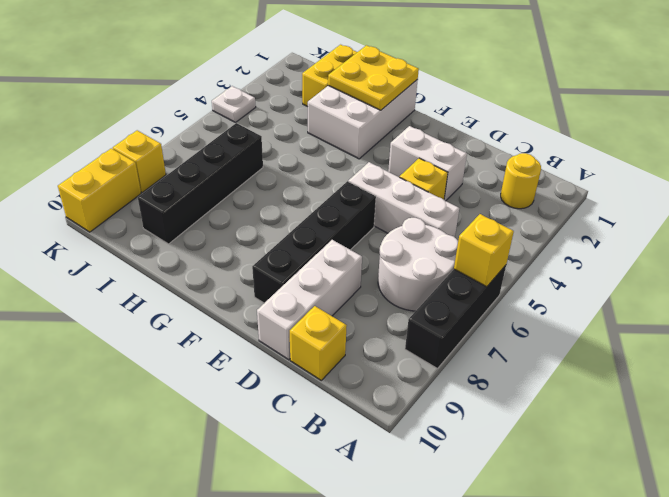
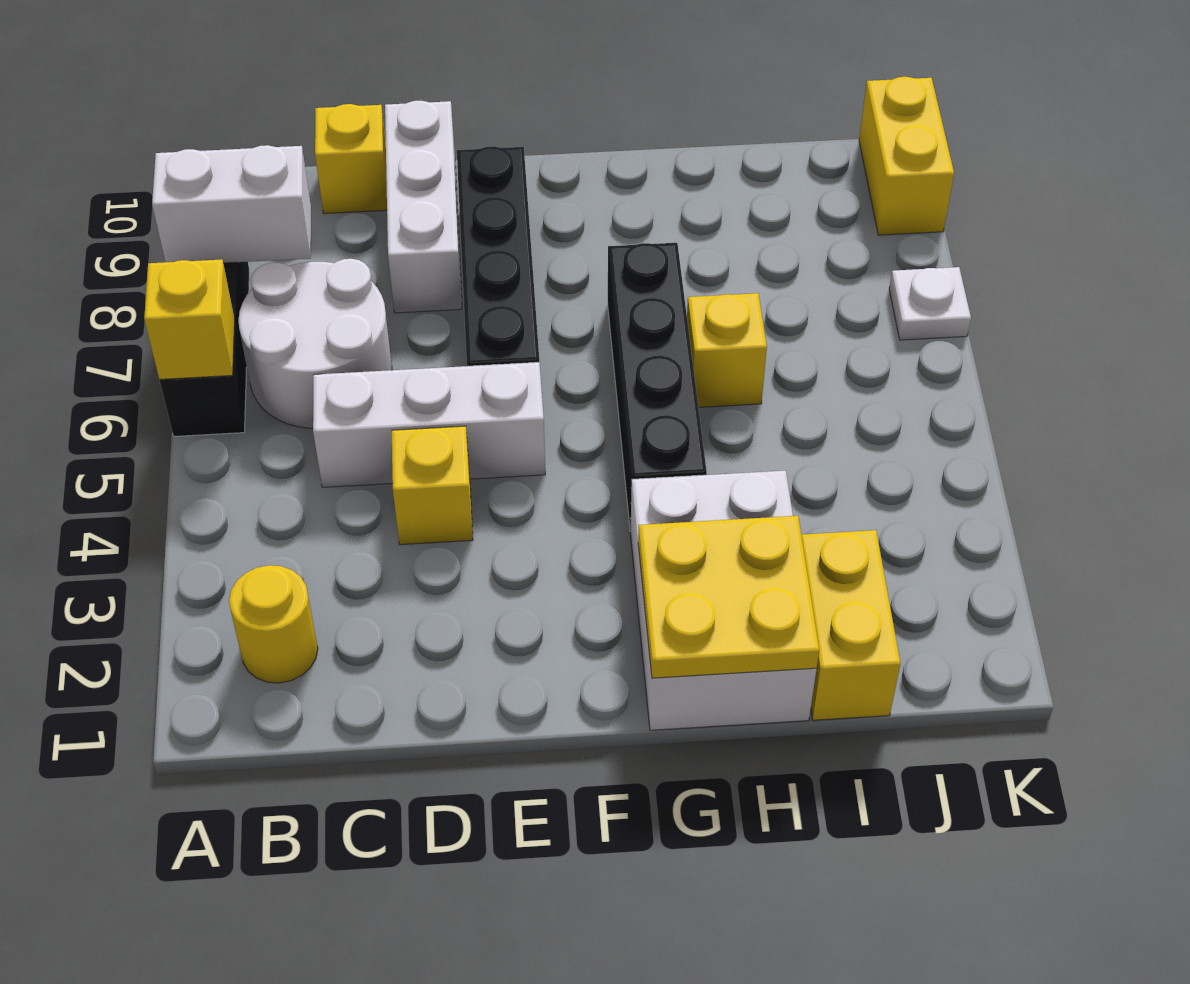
white 1x2 brick [388,126,467,201] -> white 1x2 brick moved to [152,145,311,263]
black 1x4 brick [138,123,263,244] -> black 1x4 brick moved to [608,243,707,531]
white 1x1 plate [212,86,256,122] -> white 1x1 plate moved to [889,267,971,340]
yellow 1x1 brick [113,130,166,192] -> yellow 1x1 brick moved to [687,293,767,407]

